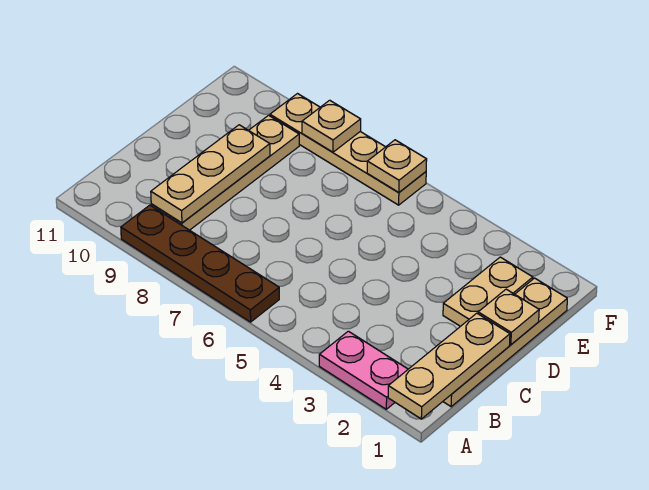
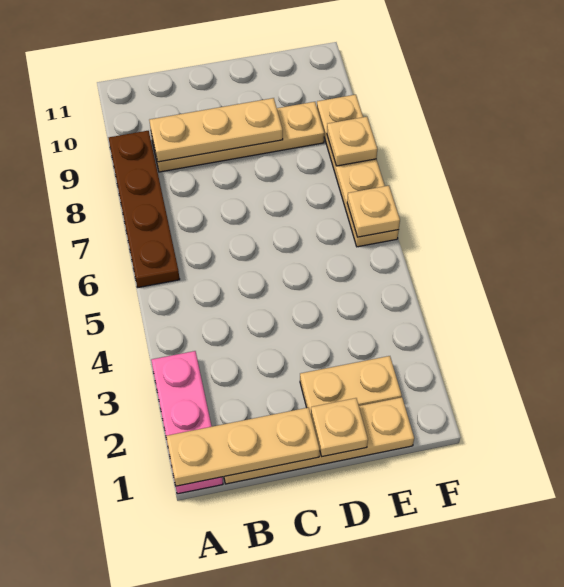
pink 1x2 plate [319,331,408,409] -> pink 1x3 plate [151,351,223,494]

